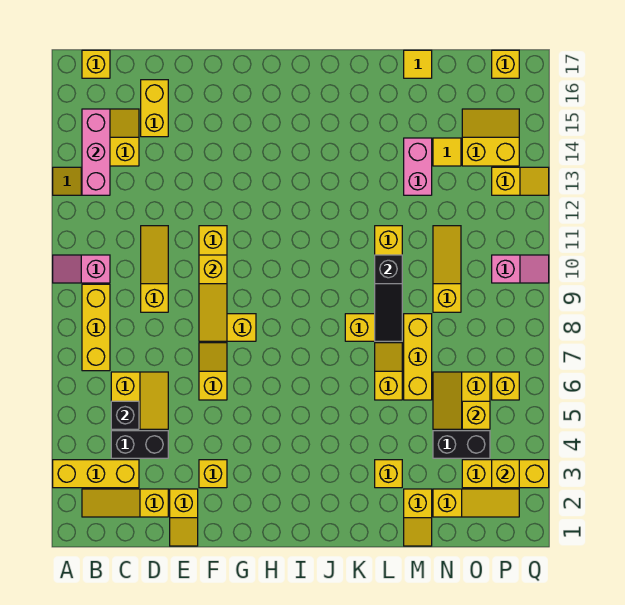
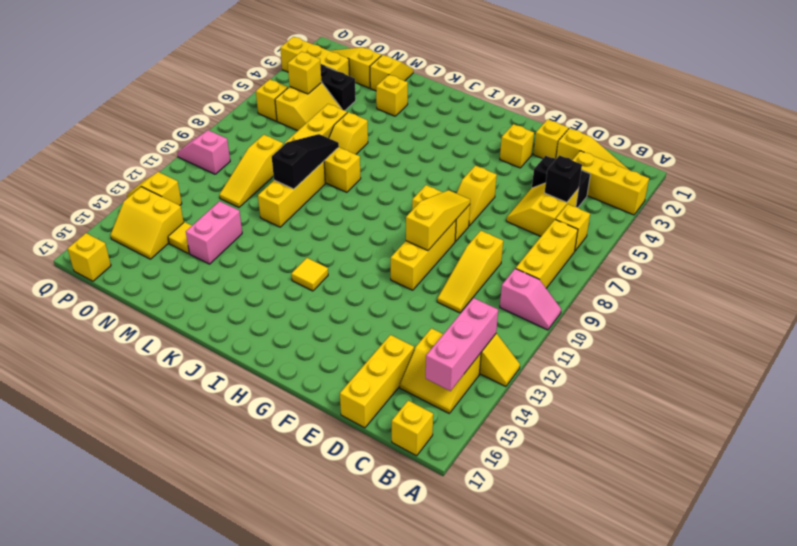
yellow 1x2 brick [141,80,168,137] -> yellow 1x3 brick [340,335,414,428]
yellow 1x1 tile [404,50,432,78] -> yellow 1x1 tile moved to [291,258,328,291]
yellow 1x1 brick [492,460,519,488] -> yellow 1x1 brick moved to [555,204,590,251]

